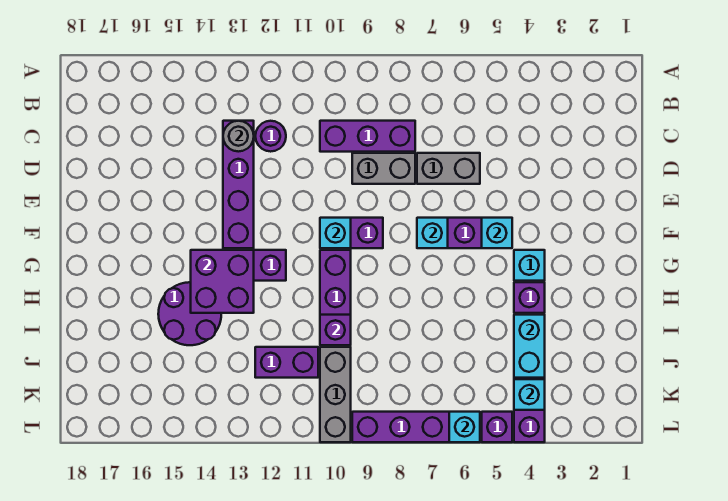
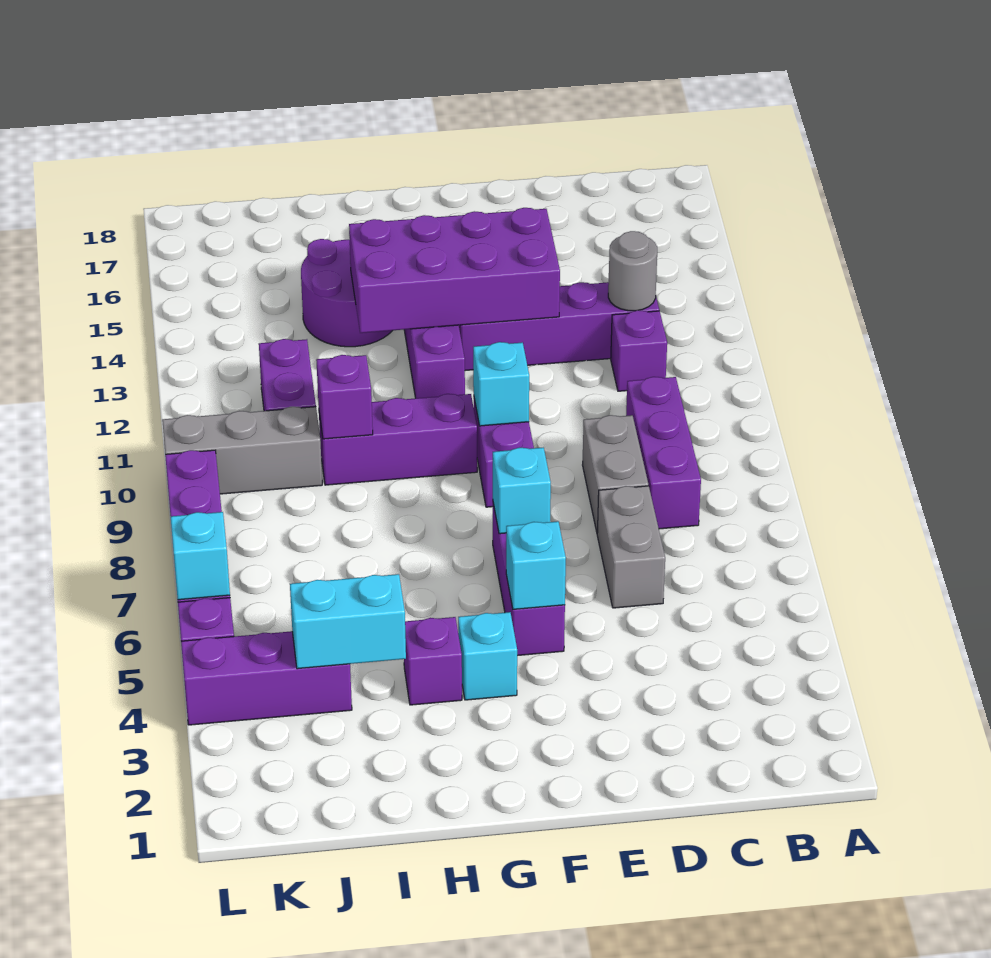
purple 1x1 round brick [255,121,286,152] -> purple 1x1 brick [611,310,667,391]
purple 2x2 brick [191,250,254,313] -> purple 2x4 brick [349,208,560,333]
cyan 1x1 brick [514,379,545,410] -> none

